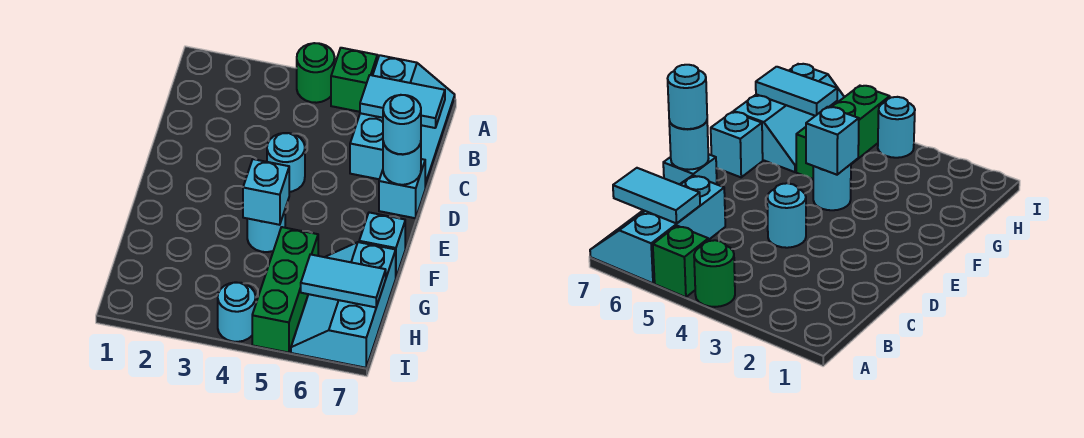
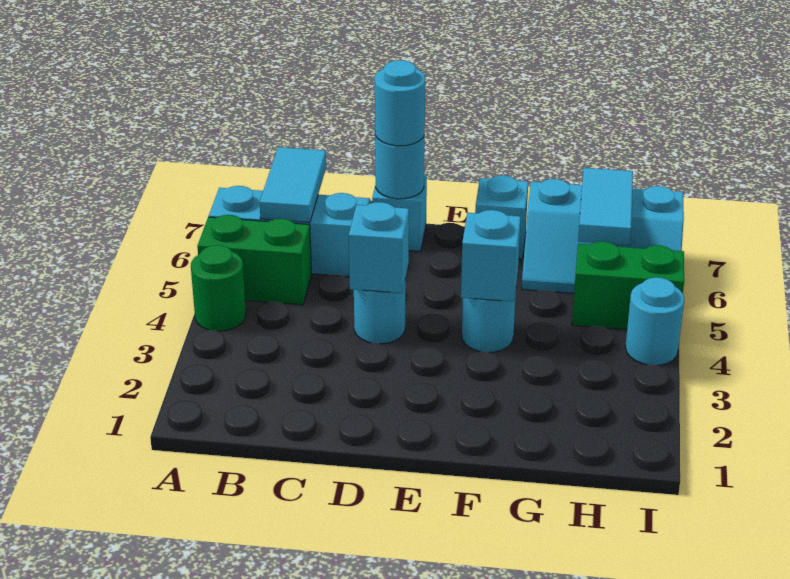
green 1x1 brick [331,48,377,112] -> green 1x2 brick [197,215,311,305]
none -> cyan 1x1 brick [349,202,409,293]
green 1x3 brick [252,227,318,353] -> green 1x2 brick [572,242,684,330]

